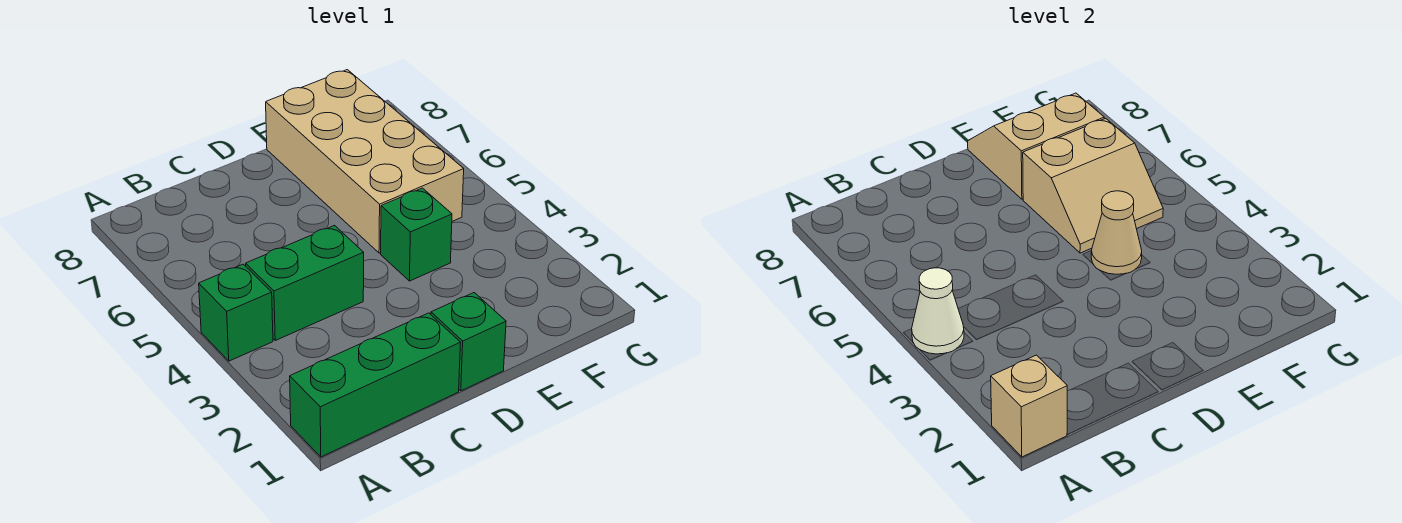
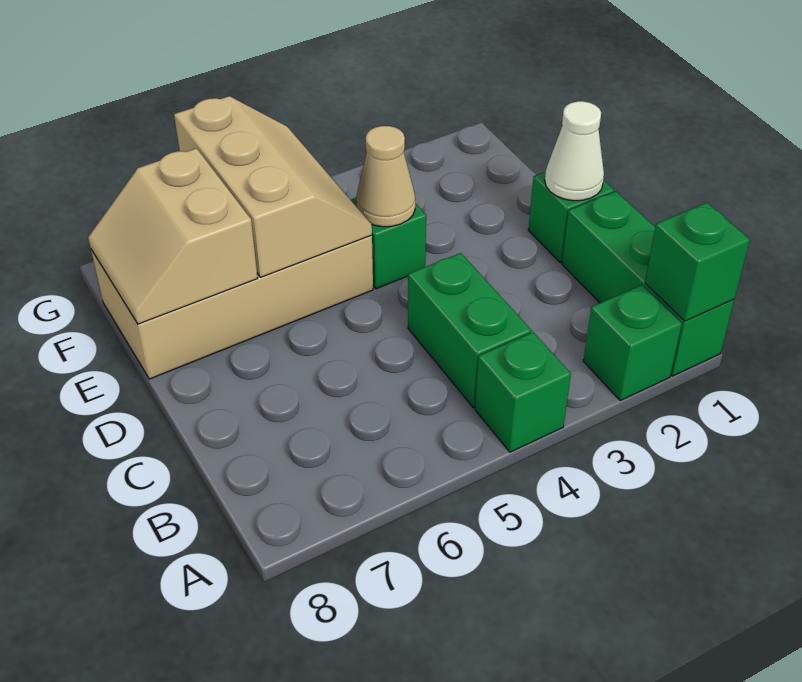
tan 1x1 brick [991,355,1067,457] -> green 1x1 brick [645,203,750,321]
none -> green 1x1 brick [583,285,682,401]
white 1x1 cone [912,268,964,354] -> white 1x1 cone moved to [545,101,604,201]
tan 2x2 slope [1023,118,1163,253] -> tan 2x3 slope [174,96,372,277]

